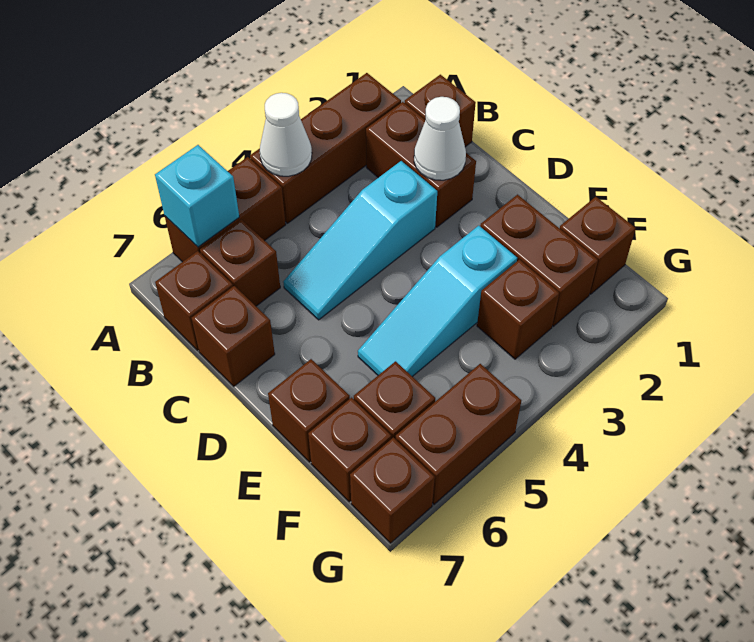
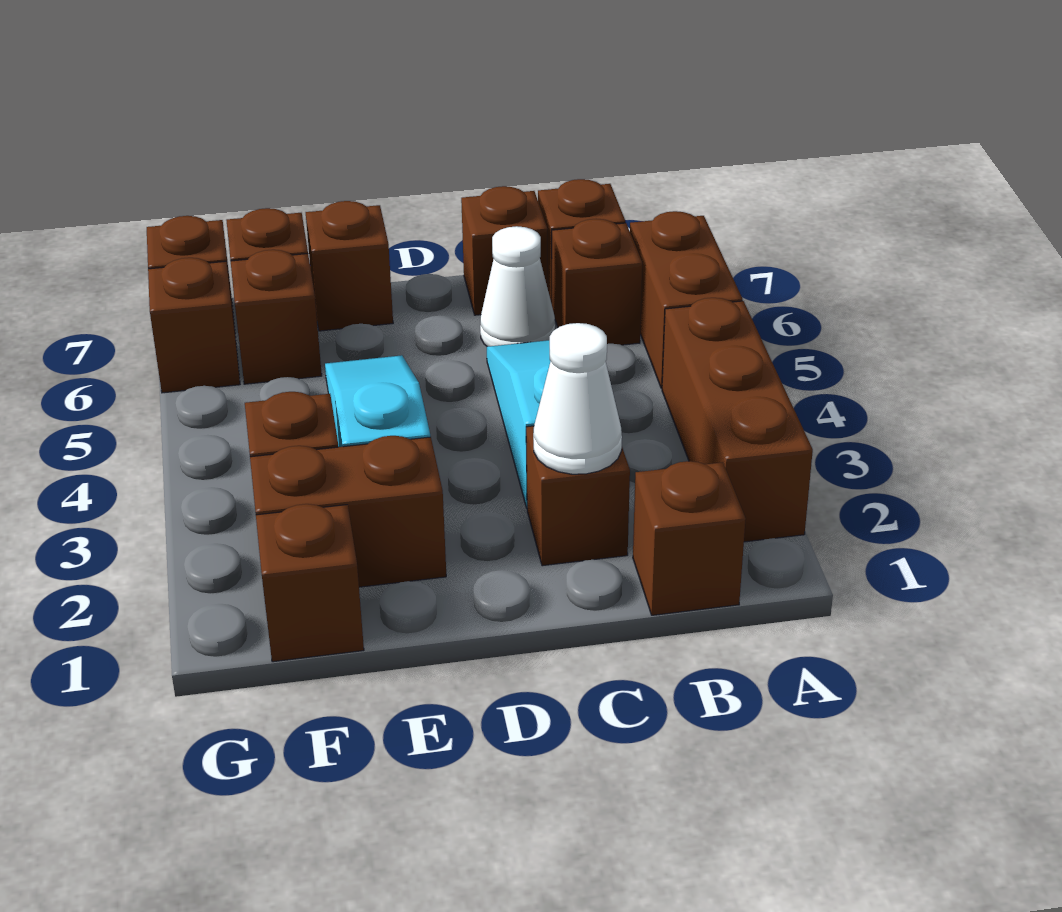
white 1x1 cone [260,93,312,176] -> white 1x1 cone moved to [480,226,555,347]
cyan 1x1 brick [155,145,239,247] -> none
brown 1x2 brick [366,102,476,227] -> brown 1x1 brick [526,426,630,566]
brown 1x2 brick [395,364,521,504] -> brown 1x1 brick [148,258,240,393]

